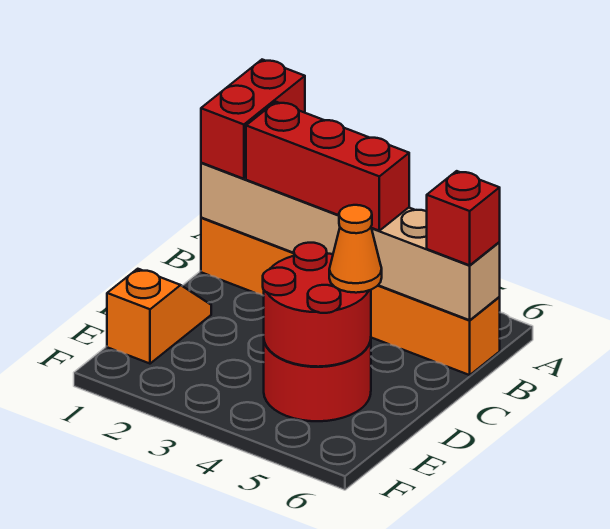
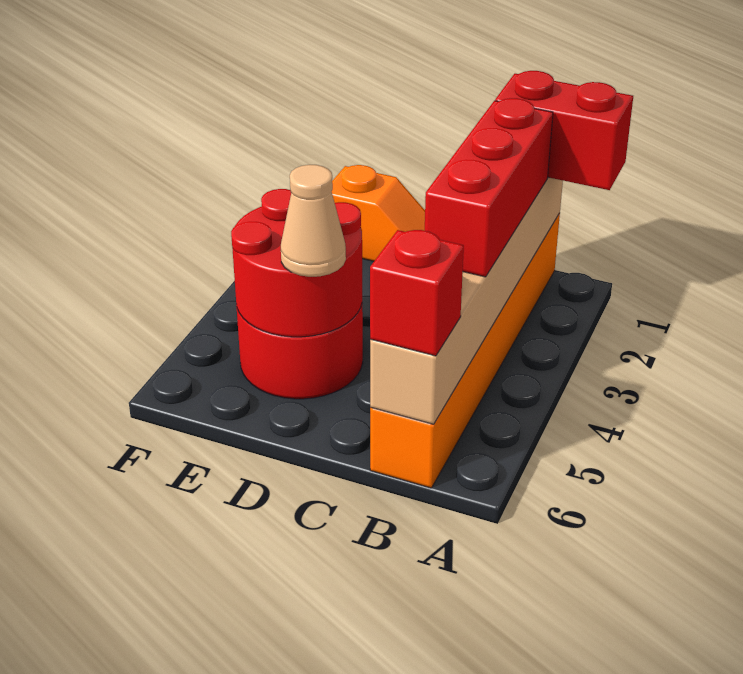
orange 1x1 cone [329,205,382,293] -> tan 1x1 cone [281,165,346,277]

